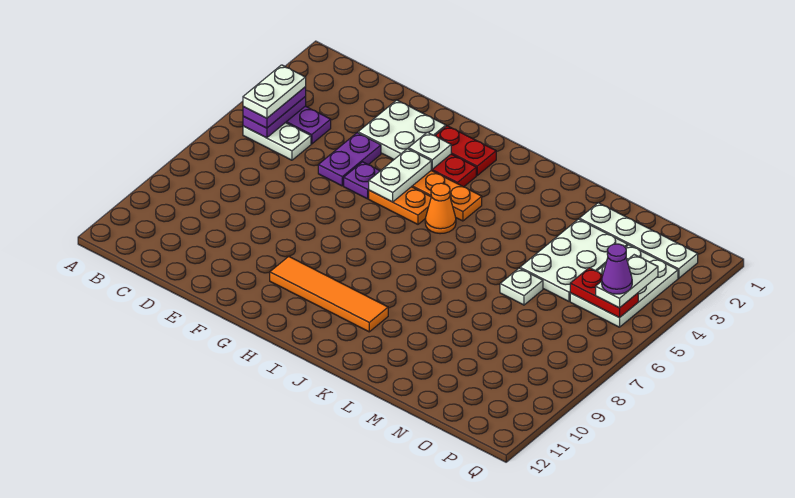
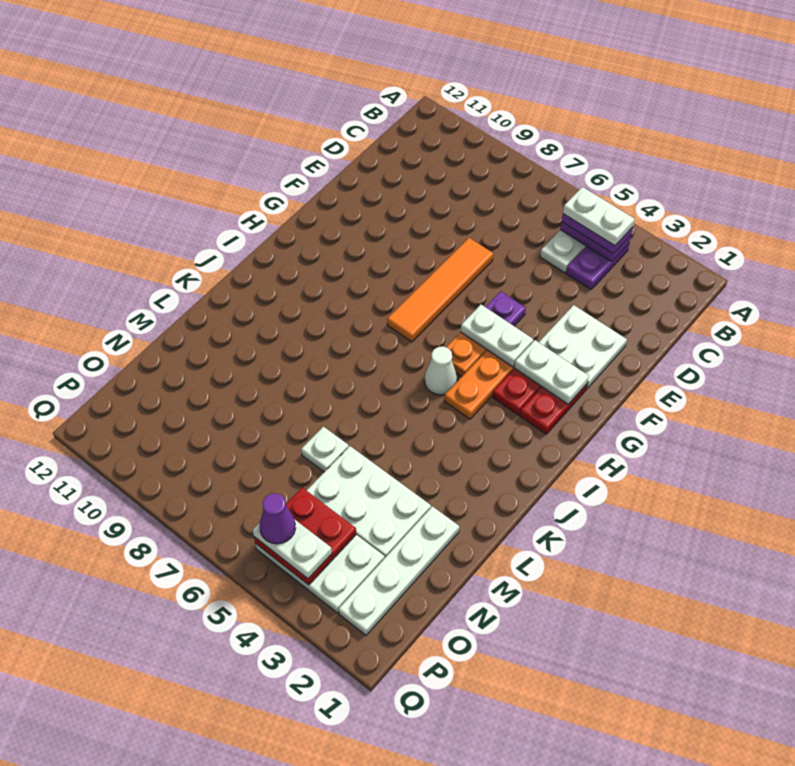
purple 1x2 plate [318,133,381,186] -> none
white 1x1 plate [408,132,451,169] -> white 1x2 plate [514,340,589,404]
orange 1x4 tile [270,256,388,332] -> orange 1x4 tile moved to [387,238,493,342]
orange 1x1 cone [425,183,456,234] -> white 1x1 cone [425,346,457,395]
red 1x2 plate [570,268,638,318] -> red 2x2 plate [254,488,356,585]

